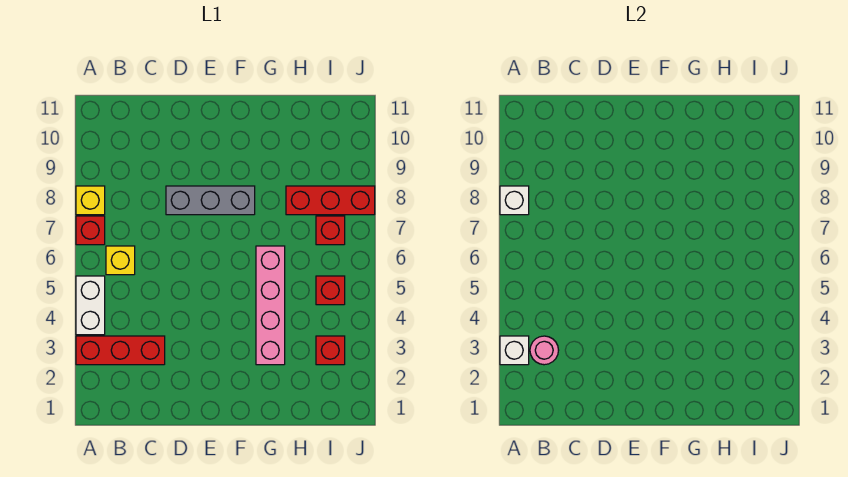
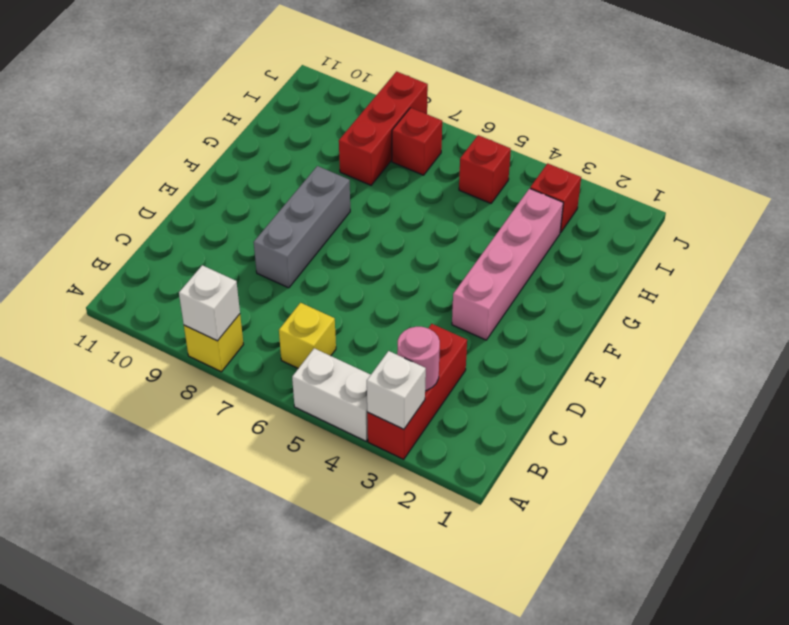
red 1x1 brick [76,216,105,245] -> none
pink 1x4 brick [256,246,285,365] -> pink 1x4 brick turned to [452,189,563,340]

